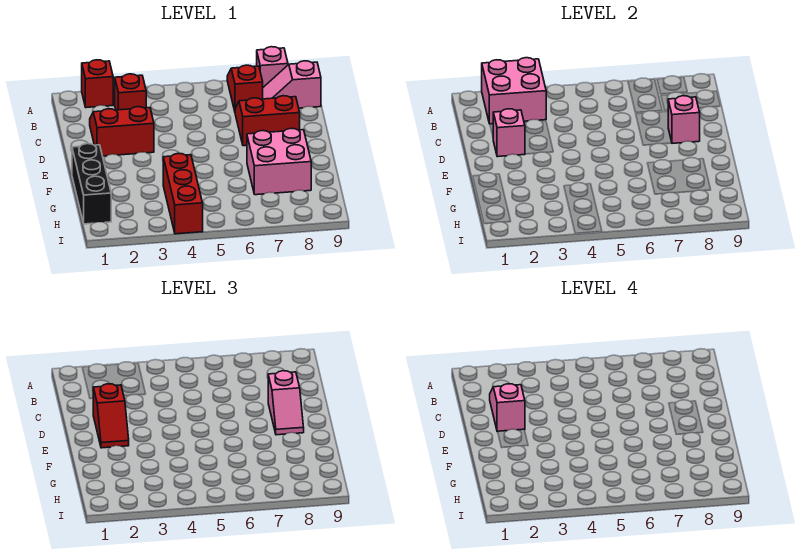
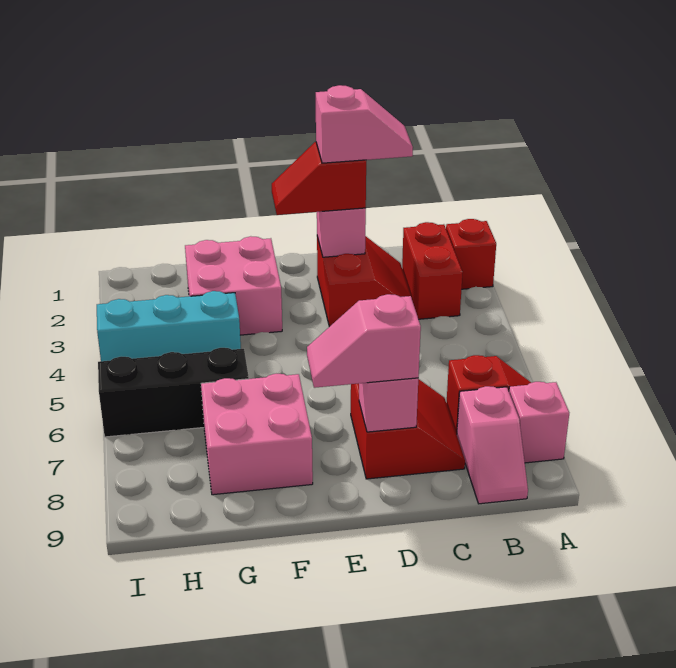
pink 2x2 brick [482,58,546,124] -> pink 2x2 brick moved to [185,236,282,335]
red 1x1 brick [115,74,146,110] -> red 1x2 brick [402,222,463,319]
pink 1x2 slope [263,61,321,108] -> pink 1x2 slope turned to [457,386,528,504]
black 1x3 brick [72,144,111,224] -> black 1x3 brick moved to [98,348,249,437]
red 1x3 brick [163,154,203,234] -> cyan 1x3 brick [97,291,241,361]

